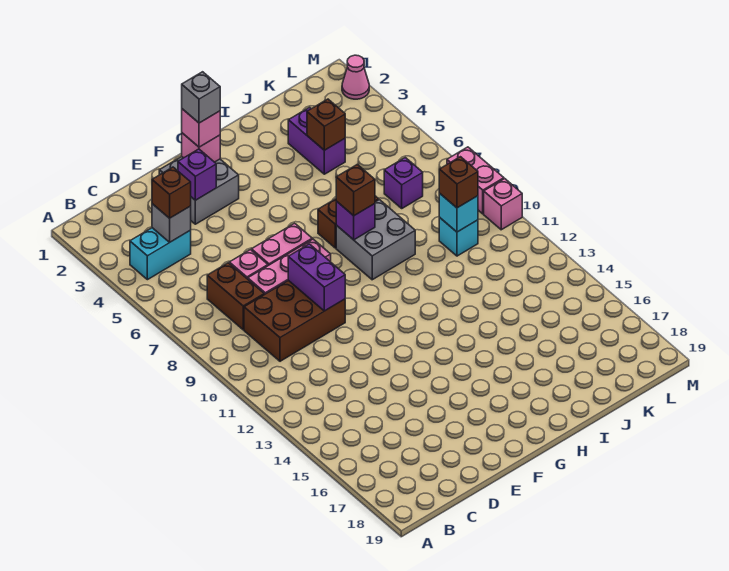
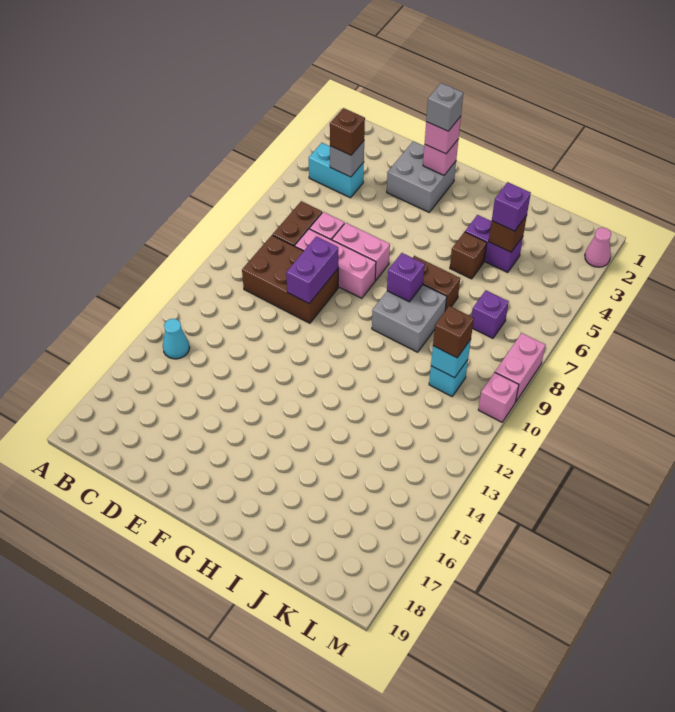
none -> cyan 1x1 cone [163,319,190,359]
purple 1x1 brick [178,149,216,200] -> purple 1x1 brick moved to [492,182,531,231]
brown 1x1 brick [336,165,375,216] -> brown 1x1 brick moved to [450,232,487,279]
purple 1x2 brick [288,107,345,174] -> purple 1x2 brick turned to [465,215,523,273]

